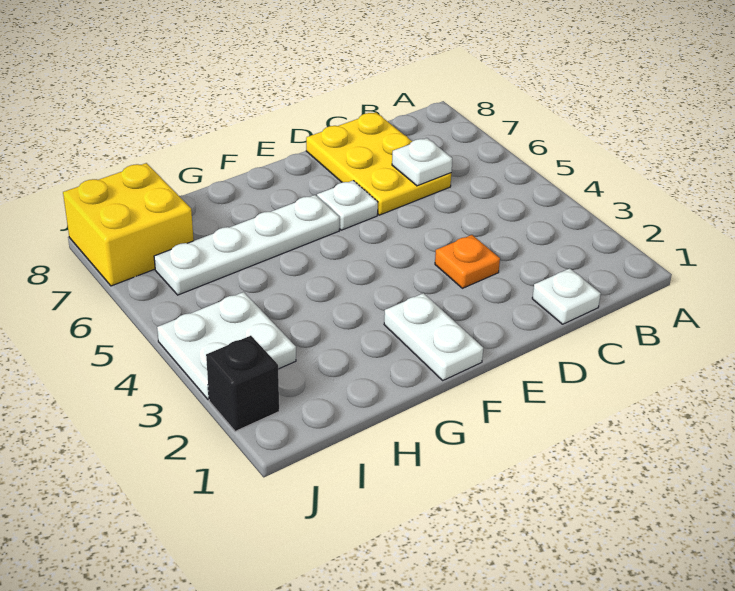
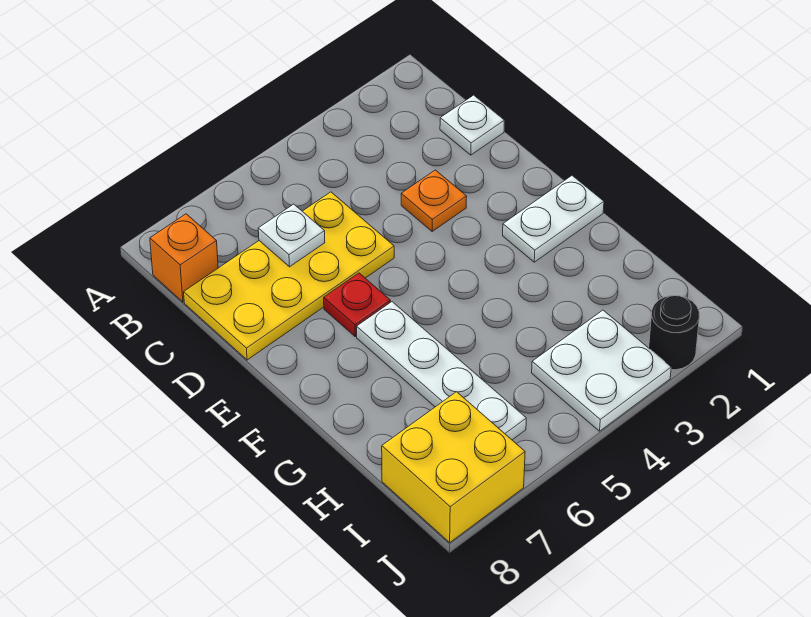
none -> orange 1x1 brick [150,214,218,302]
yellow 2x3 plate [306,112,451,215] -> yellow 2x4 plate [184,192,394,360]
white 1x1 plate [317,180,378,230] -> red 1x1 plate [324,273,390,336]
black 1x1 brick [206,336,279,431] -> black 1x1 round brick [649,295,699,370]

